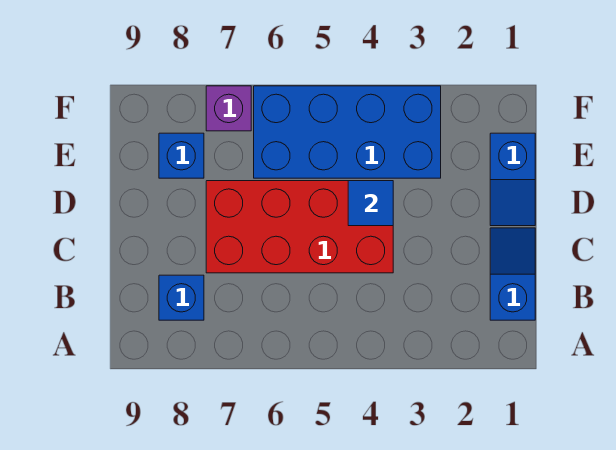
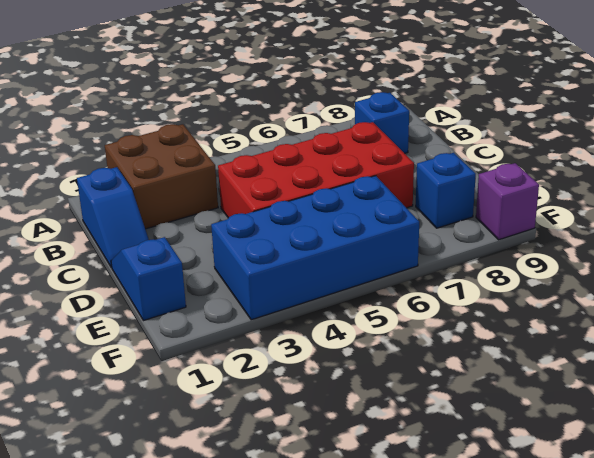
none -> brown 2x2 brick [105,124,218,229]
blue 1x1 tile [348,181,393,226] -> none
purple 1x1 brick [206,86,251,131] -> purple 1x1 brick moved to [476,163,539,240]

